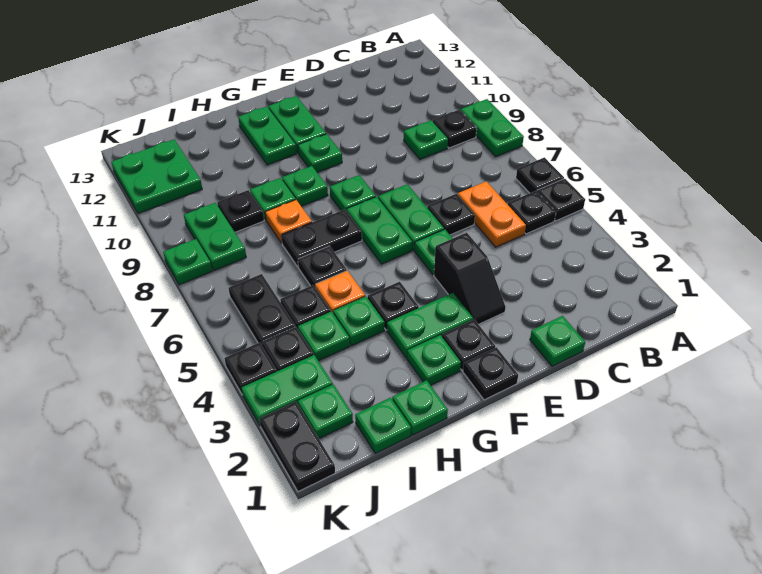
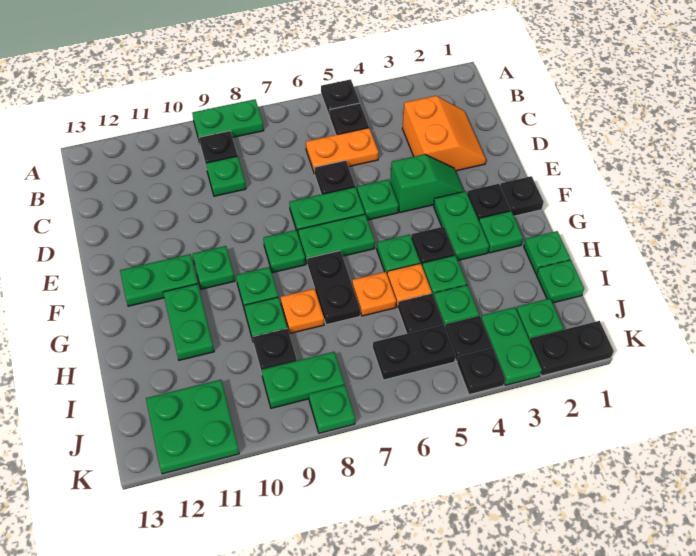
black 1x1 plate [516,158,564,193] -> none
none -> orange 2x2 slope [402,96,486,171]
green 1x1 plate [530,316,585,366] -> green 1x1 plate moved to [377,234,420,273]
black 1x2 slope [434,233,506,324] -> green 1x2 slope [390,154,464,213]
green 1x2 plate [238,107,296,165] -> green 1x2 plate turned to [163,284,214,360]
black 1x1 plate [298,246,347,286] -> orange 1x1 plate [352,272,396,316]

